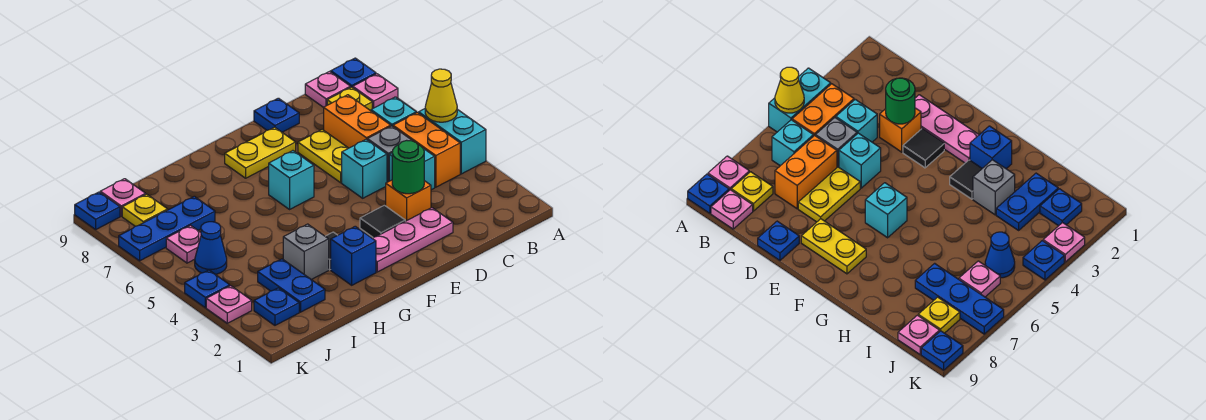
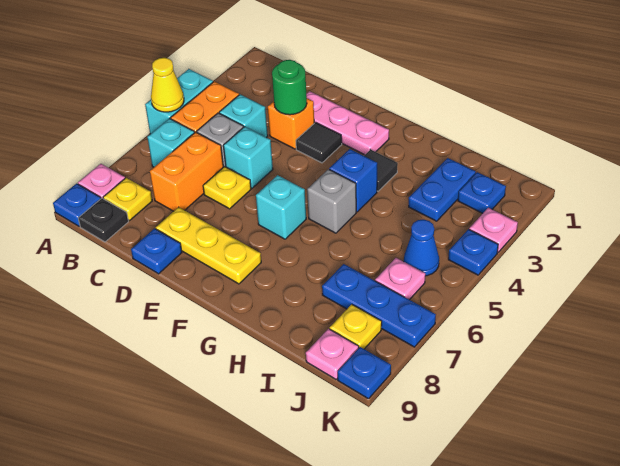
pink 1x1 plate [305,72,350,107] -> black 1x1 plate [78,198,128,242]
yellow 1x2 plate [298,130,348,183] -> yellow 1x1 plate [203,166,251,209]
yellow 1x2 plate [225,127,296,178] -> yellow 1x3 plate [156,207,261,284]
blue 1x1 brick [331,226,376,285] -> blue 1x1 brick moved to [329,149,377,212]
grey 1x1 brick [283,224,329,280] -> grey 1x1 brick moved to [307,169,356,233]

